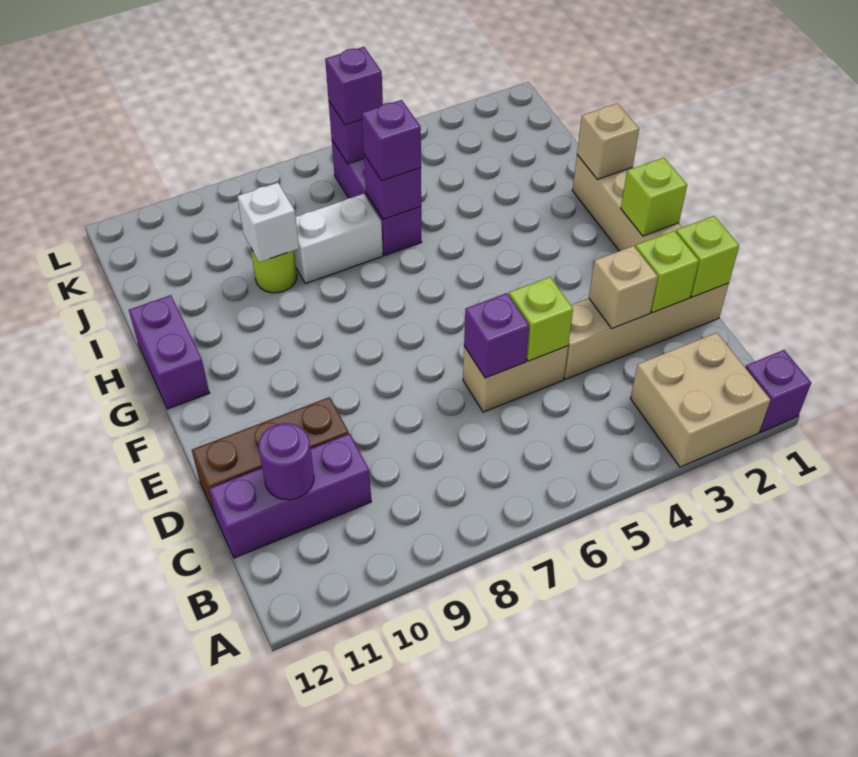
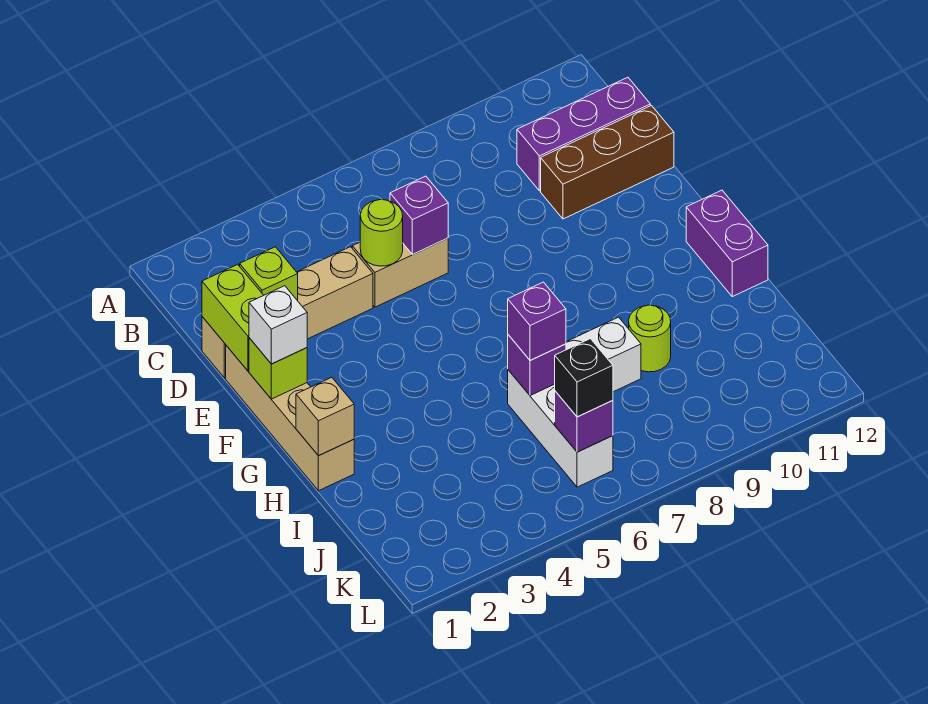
purple 1x1 brick [745,350,811,432] -> none
tan 2x2 brick [630,333,771,467] -> none
purple 1x1 round brick [258,423,314,500] -> none
lime 1x1 brick [676,216,739,297] -> lime 1x2 brick [202,264,264,371]
tan 1x1 brick [589,246,658,328] -> none
lime 1x1 brick [509,277,573,361] -> lime 1x1 round brick [360,199,403,266]
purple 1x3 brick [332,141,421,255] -> white 1x3 brick [508,370,613,487]
white 1x1 brick [237,183,299,262] -> white 1x1 brick moved to [249,286,307,364]
purple 1x1 brick [325,47,383,125] -> black 1x1 brick [555,339,613,417]

